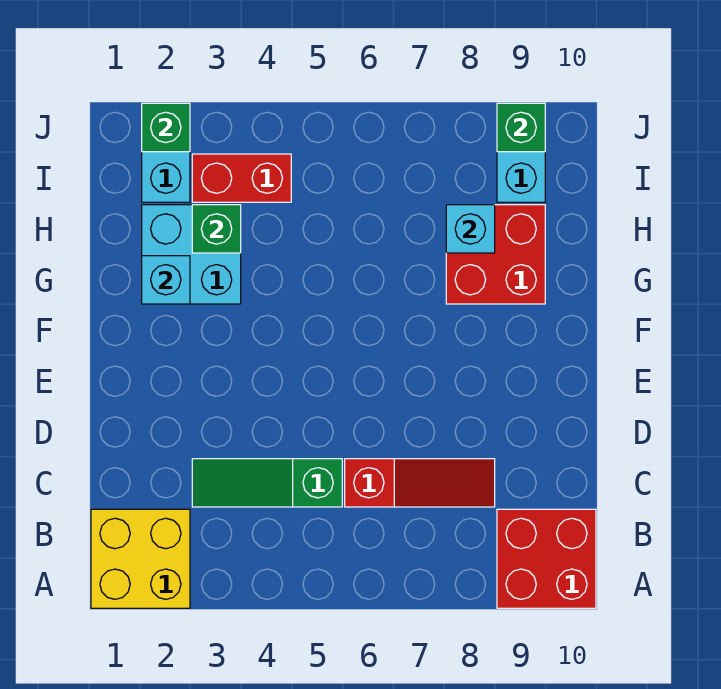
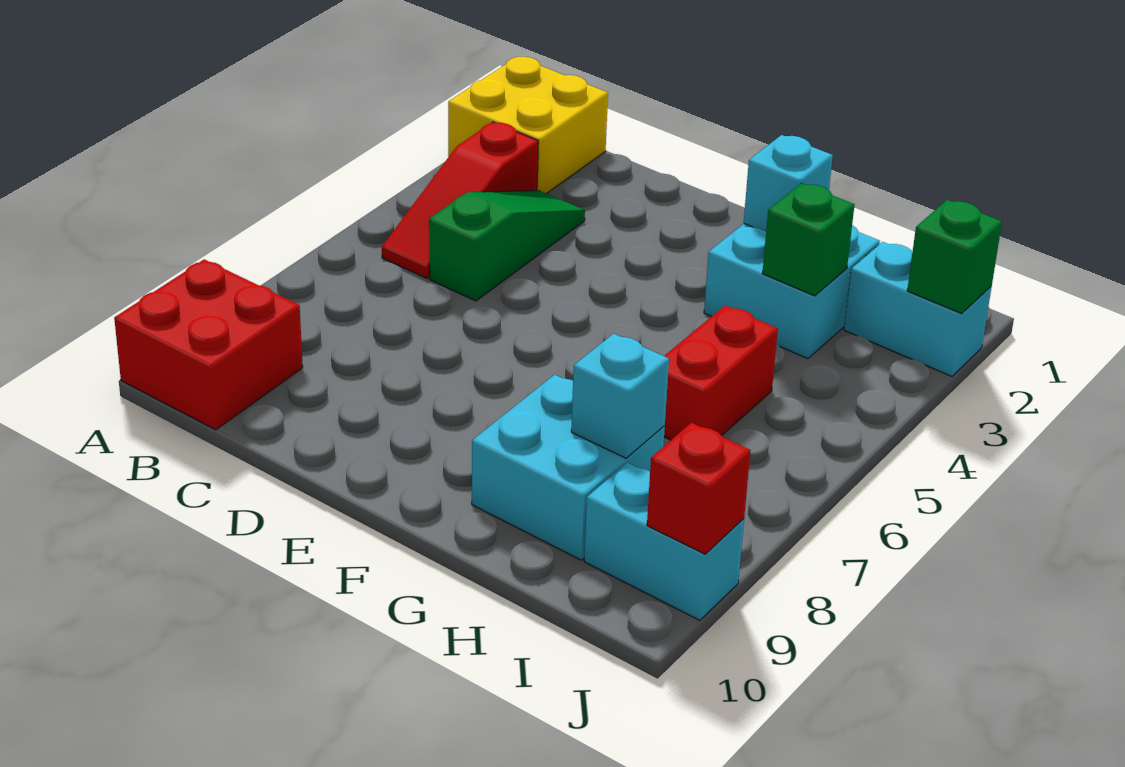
red 1x3 slope [345,459,495,507] -> red 1x3 slope moved to [382,122,538,278]
red 2x2 brick [446,205,545,304] -> cyan 2x2 brick [472,375,665,560]
red 1x2 brick [192,154,291,202] -> red 1x2 brick moved to [664,306,778,440]
green 1x1 brick [497,103,545,152] -> red 1x1 brick [647,423,751,554]

